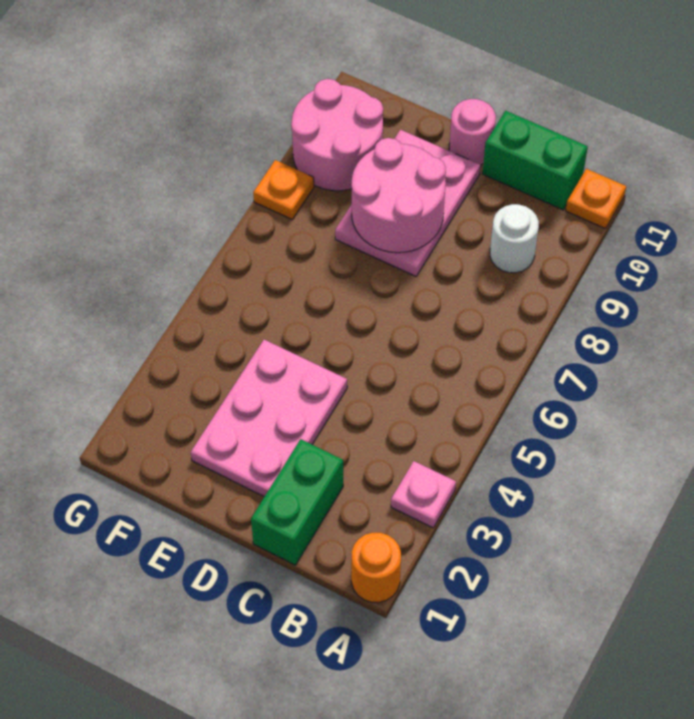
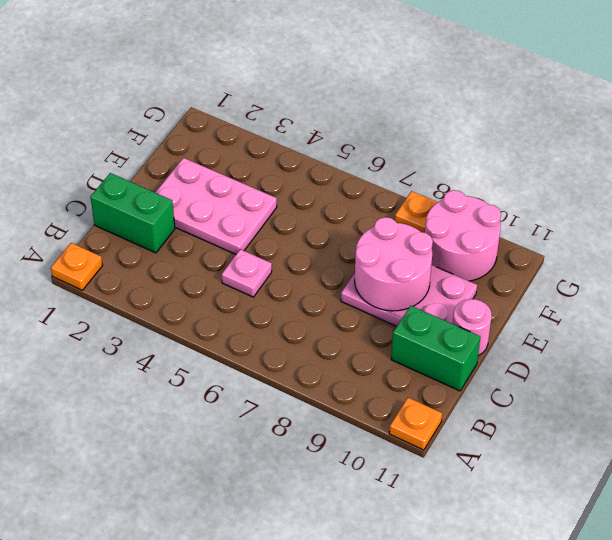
orange 1x1 round brick [351,532,401,602] -> orange 1x1 plate [51,243,103,290]
pink 1x1 plate [391,461,456,528] -> pink 1x1 plate moved to [222,249,272,297]
white 1x1 round brick [490,204,539,273] -> none
green 1x2 brick [482,111,588,210] -> green 1x2 brick turned to [391,306,480,391]

